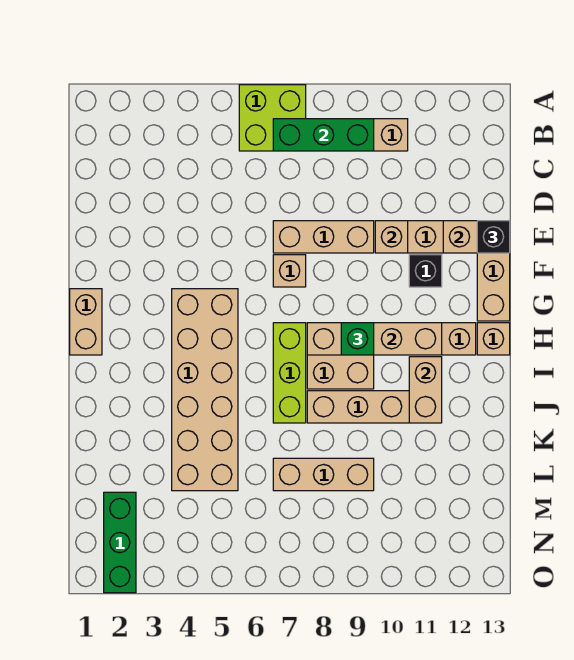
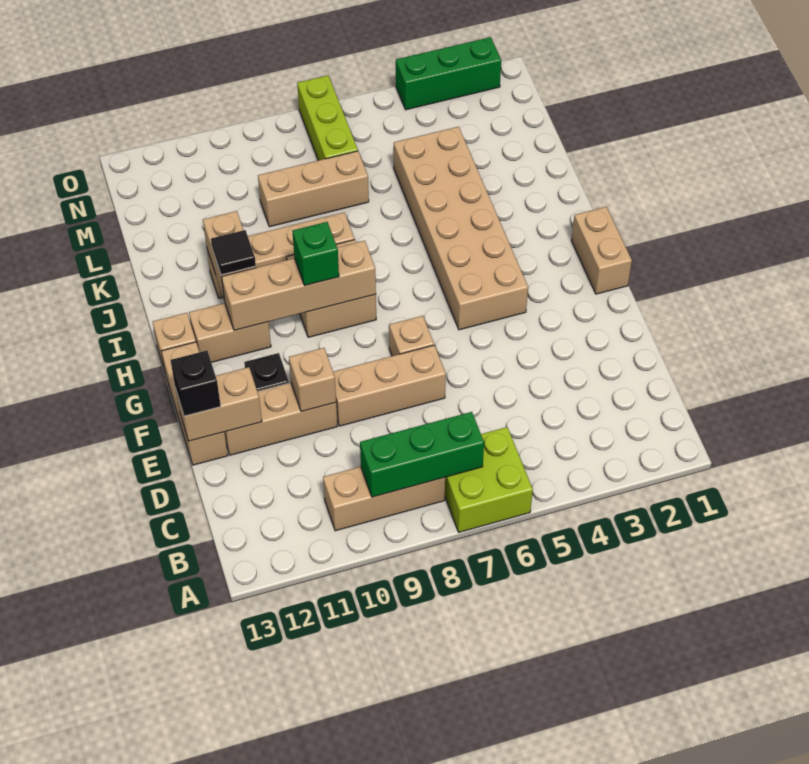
lime 1x3 brick [273,323,306,423] -> lime 1x3 brick moved to [297,75,358,161]
none -> black 1x1 tile [211,230,256,275]
green 1x3 brick [104,492,136,593] -> green 1x3 brick turned to [396,37,501,110]

